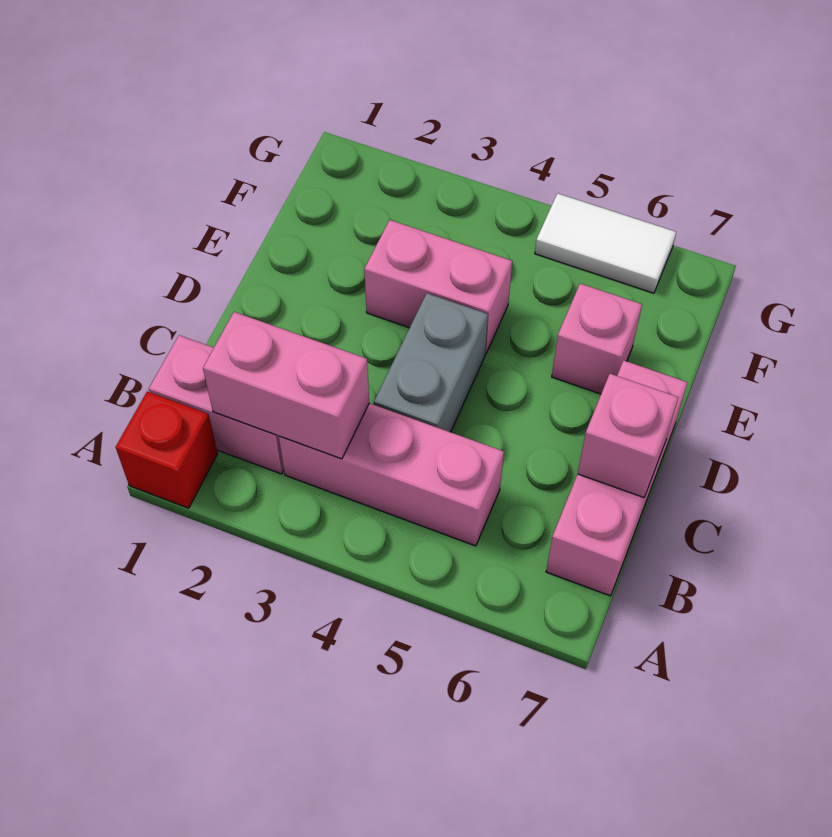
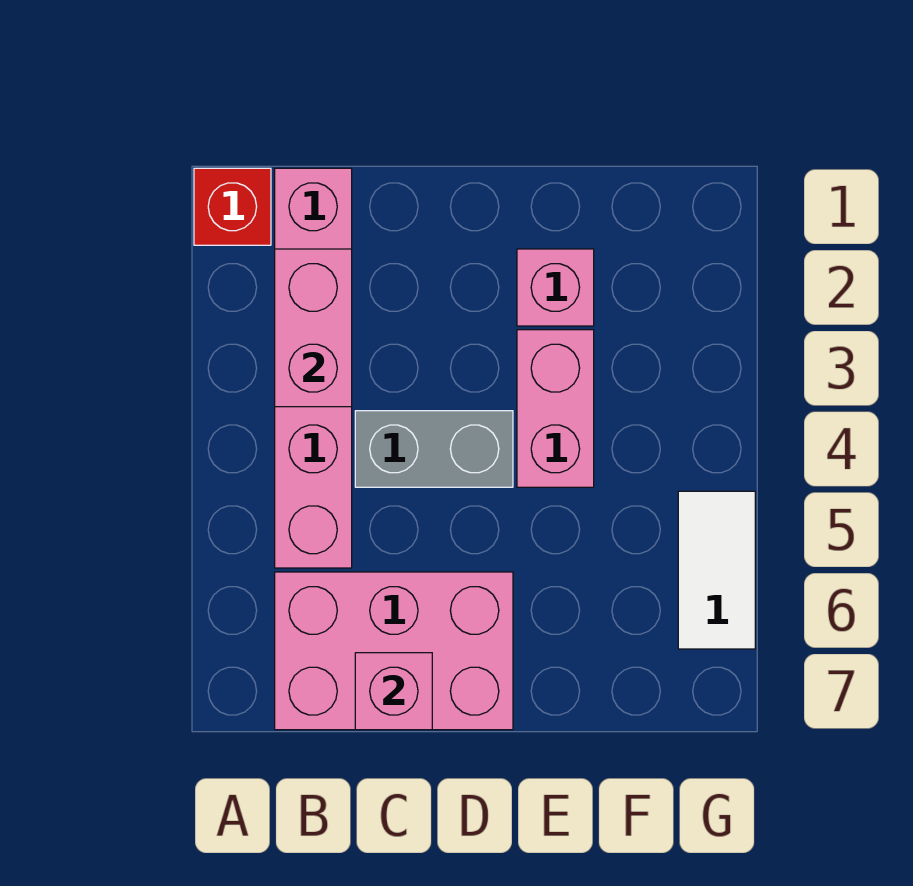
pink 1x3 brick [546,360,688,596] -> pink 2x3 brick [275,572,513,730]
pink 1x1 brick [552,284,642,394] -> pink 1x1 brick moved to [517,249,594,326]

